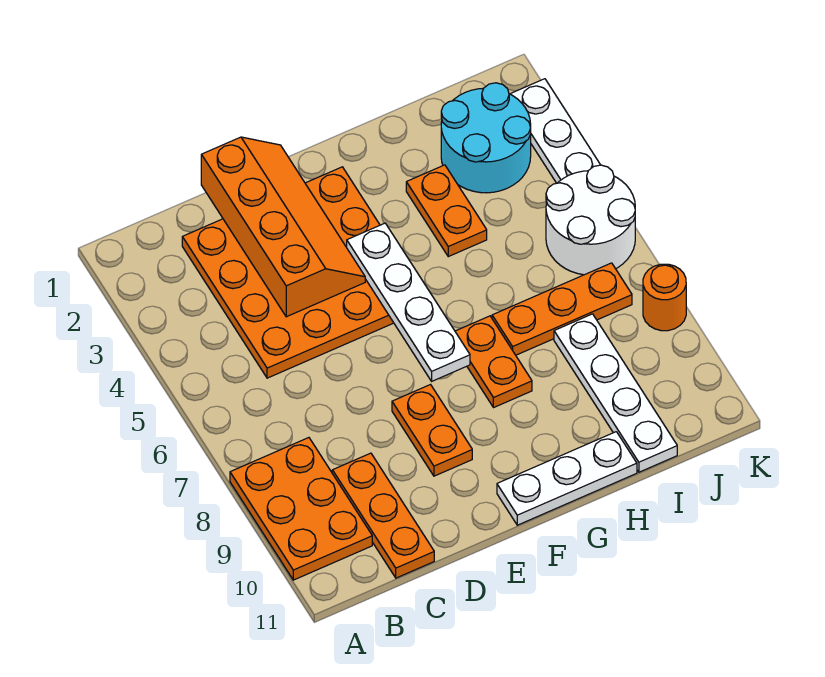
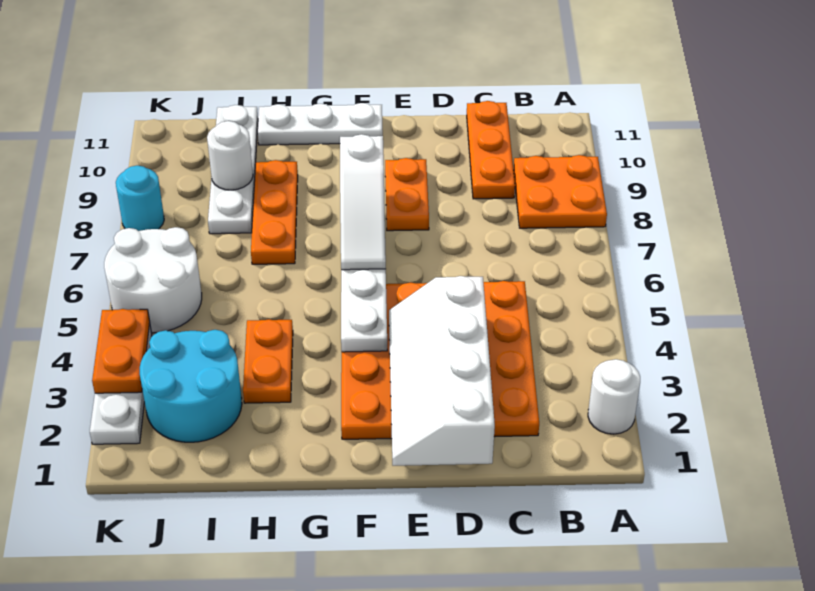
none -> white 1x1 round brick [588,359,640,434]
orange 2x3 plate [230,438,372,580] -> orange 2x2 plate [513,155,607,228]
orange 2x4 slope [201,137,365,317] -> white 2x4 slope [389,276,495,466]
none -> white 1x3 slope [340,134,386,270]
orange 1x2 plate [455,316,532,408] -> orange 1x2 plate moved to [92,309,150,393]
orange 1x3 plate [492,263,632,355] -> orange 1x3 plate turned to [251,160,298,264]
none -> white 1x1 round brick [207,121,253,190]
orange 1x1 round brick [643,264,686,331] -> cyan 1x1 round brick [116,165,164,231]

